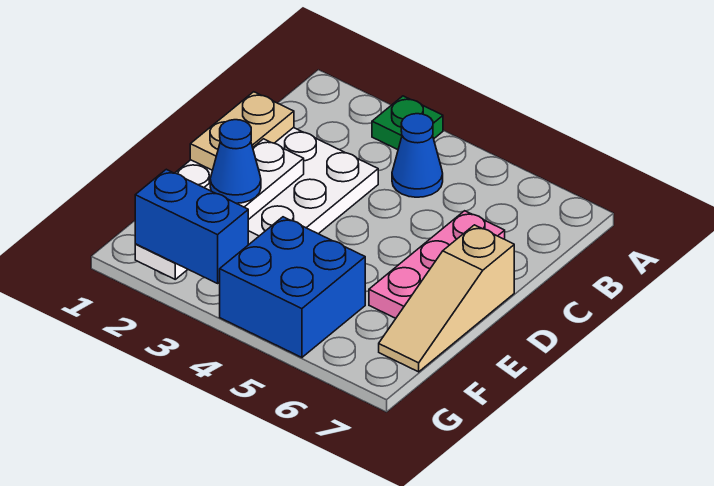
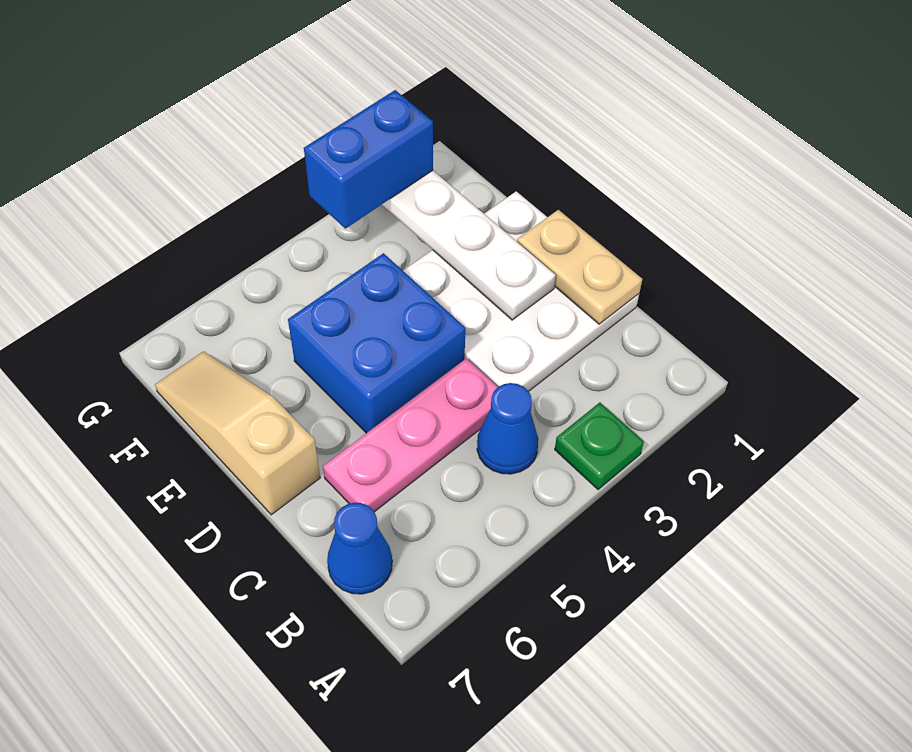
pink 1x3 plate [369,211,505,318] -> pink 1x3 plate turned to [323,358,498,512]
blue 1x1 cone [210,120,261,203] -> blue 1x1 cone moved to [327,503,392,594]
blue 2x2 brick [220,217,365,357] -> blue 2x2 brick moved to [288,253,465,433]

